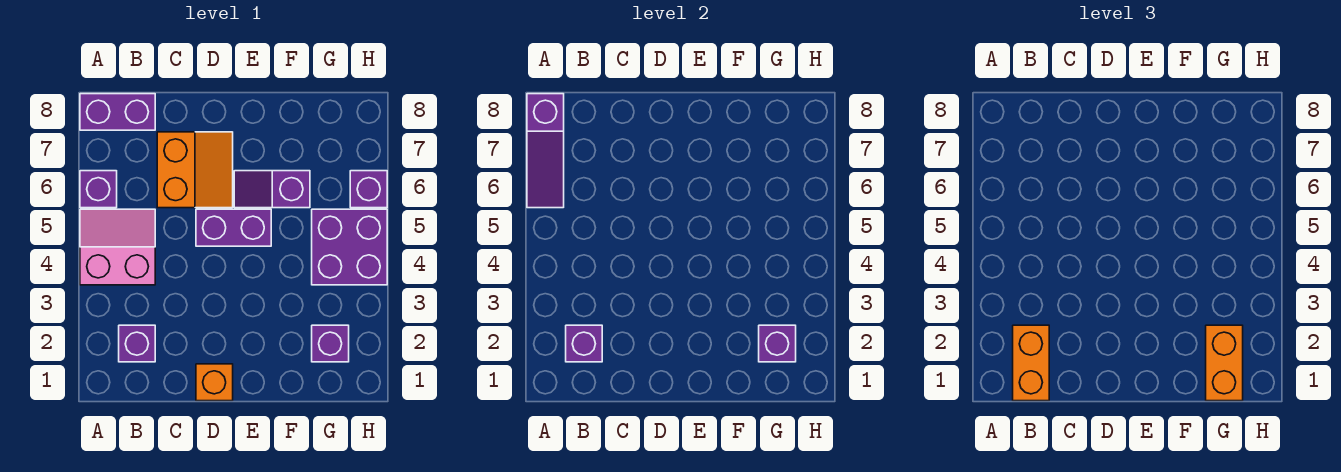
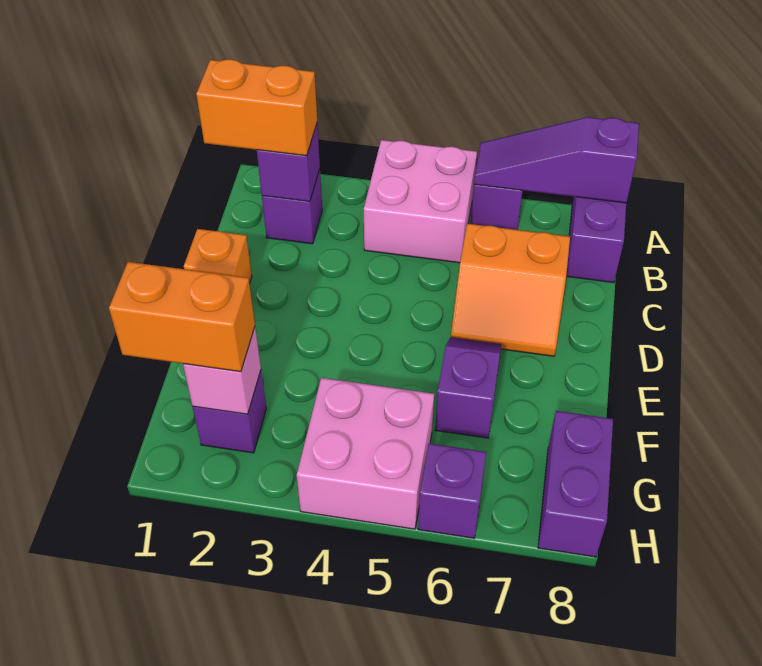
pink 2x2 slope [80,209,155,285] -> pink 2x2 brick [364,140,477,263]
purple 1x2 brick [196,209,271,246] -> purple 1x2 brick moved to [538,411,613,557]
purple 1x1 brick [759,325,796,362] -> pink 1x1 brick [183,328,261,414]
purple 2x2 brick [312,209,387,285] -> pink 2x2 brick [297,378,434,529]

